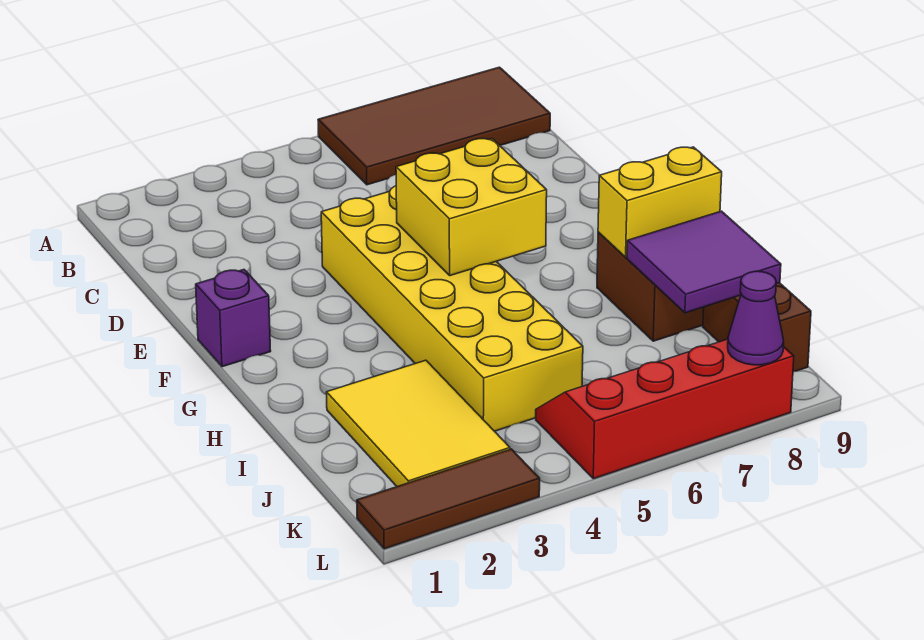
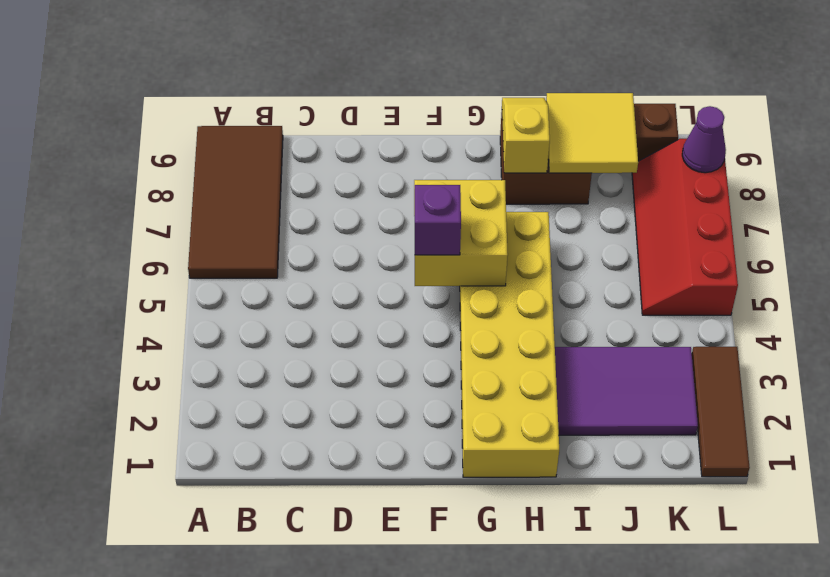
yellow 2x6 brick [321,186,583,431] -> yellow 2x6 brick turned to [460,212,559,477]
purple 1x1 brick [196,270,271,367] -> purple 1x1 brick moved to [415,185,461,255]
yellow 1x2 brick [598,147,722,257] -> yellow 1x2 slope [502,98,550,173]
yellow 2x3 tile [326,360,510,487] -> purple 2x3 tile [555,347,698,435]
purple 2x2 tile [627,211,781,313] -> yellow 2x2 tile [546,93,638,173]

